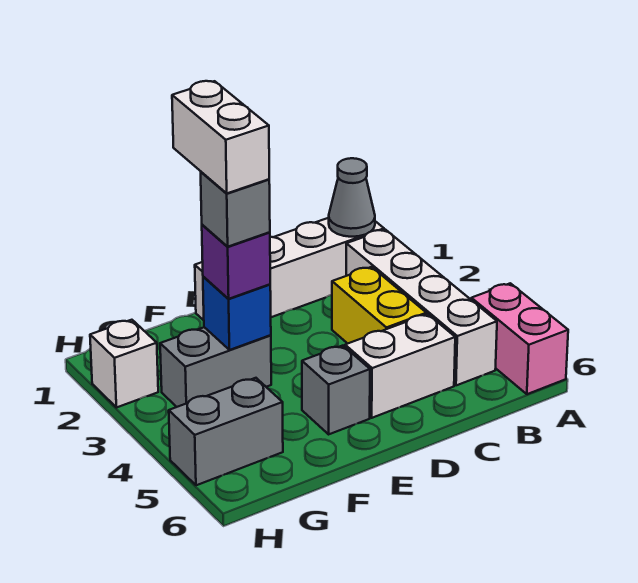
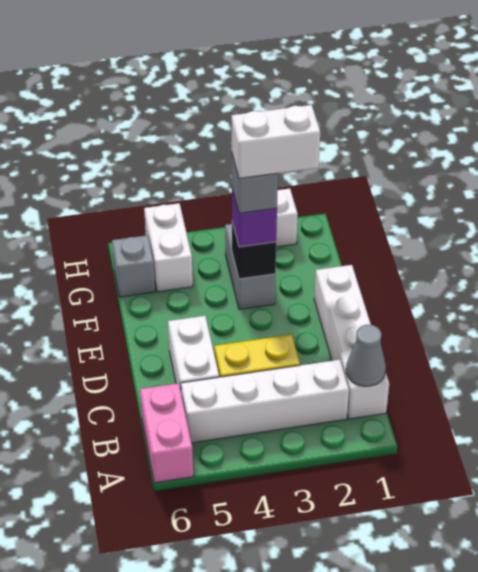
pink 1x2 brick [471,283,568,394] -> pink 1x2 brick turned to [140,383,193,483]
grey 1x1 brick [302,346,370,434] -> grey 1x1 brick moved to [112,235,155,297]
blue 1x1 brick [203,277,271,350] -> black 1x1 brick [232,222,276,279]
grey 1x2 brick [169,378,283,485] -> white 1x2 brick [144,203,193,292]

